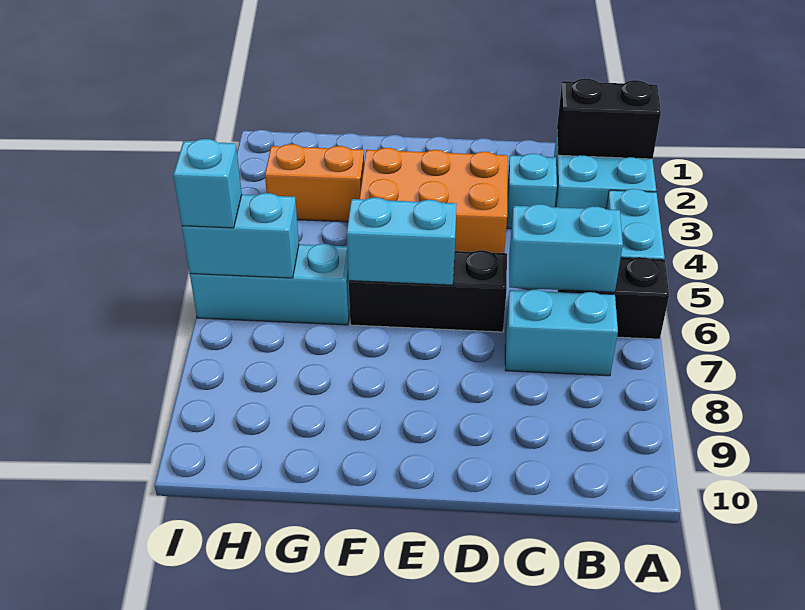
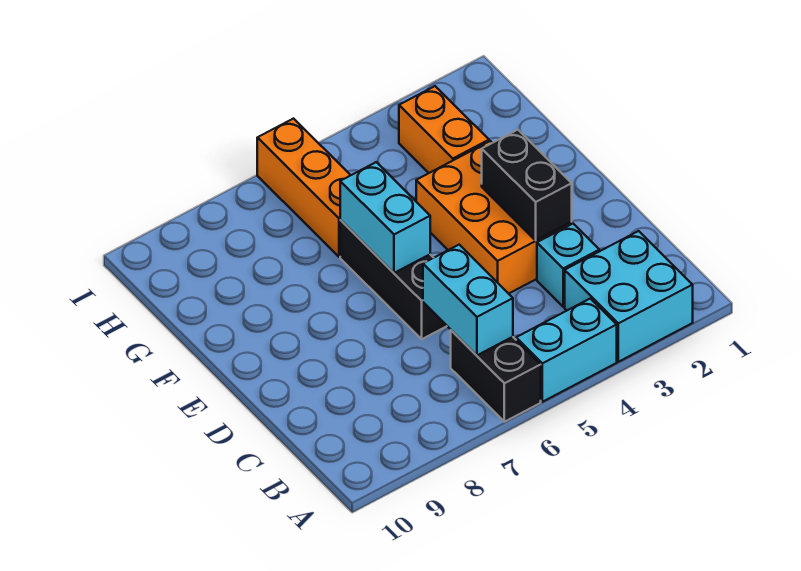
black 1x2 brick [557,78,661,159] -> black 1x2 brick moved to [482,130,572,240]
cyan 1x2 brick [505,290,618,376] -> none
cyan 1x3 brick [190,244,350,325] -> orange 1x3 brick [257,119,351,257]
cyan 1x2 brick [182,193,299,278] -> none
cyan 1x1 brick [173,139,242,228] -> none

